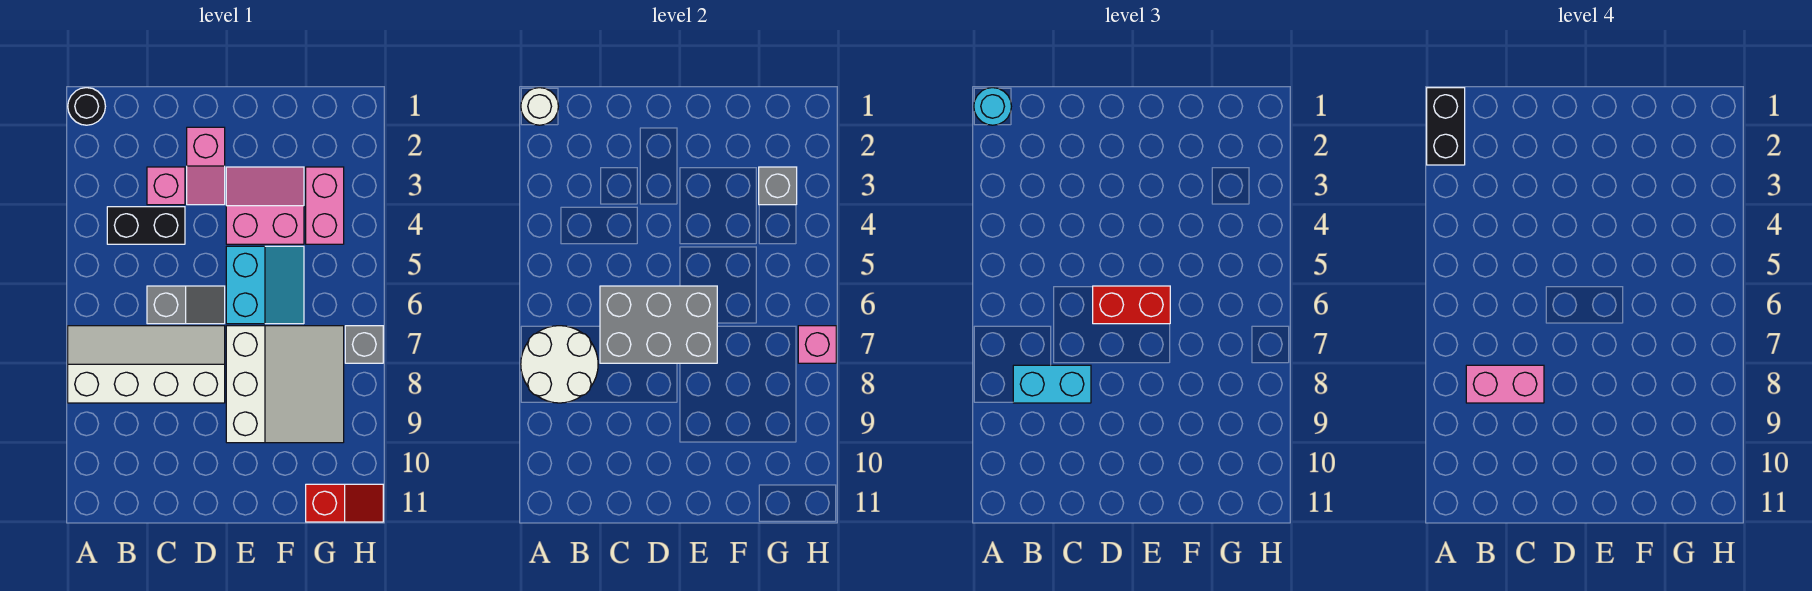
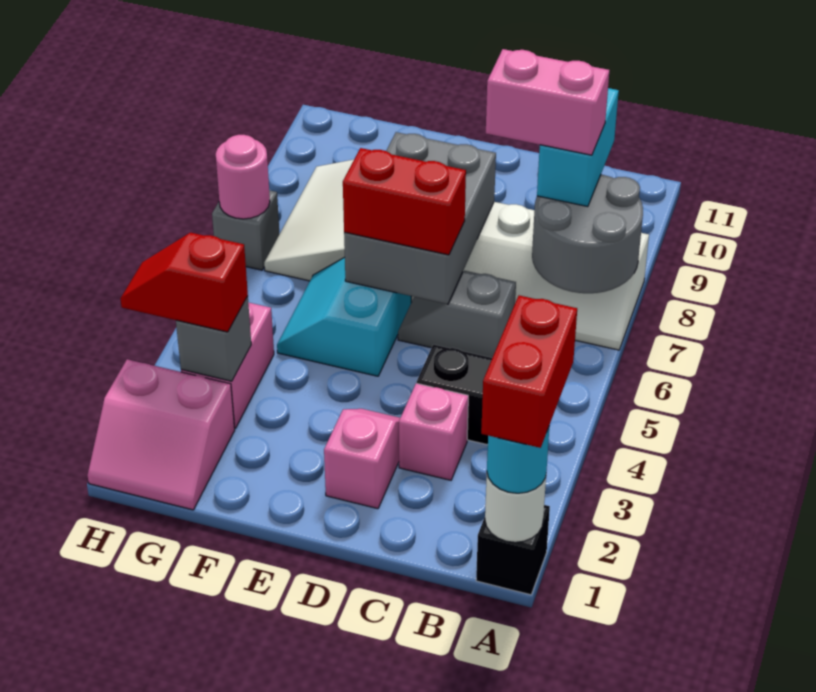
black 1x1 round brick [68,88,105,125] -> black 1x1 brick [476,505,550,595]
black 1x2 brick [1427,88,1465,165] -> red 1x2 brick [481,295,577,448]
white 2x2 round brick [521,326,598,403] -> grey 2x2 round brick [532,175,643,293]
cyan 1x2 brick [1013,365,1091,403] -> cyan 1x2 brick turned to [537,88,619,207]
grey 2x3 brick [600,286,717,363] -> grey 2x3 brick turned to [344,132,496,304]
pink 2x2 slope [226,167,304,244] -> pink 2x2 slope moved to [87,359,235,510]
red 1x2 slope [306,484,383,522] -> red 1x2 slope moved to [120,233,248,332]
pink 1x1 brick [798,326,836,363] -> pink 1x1 round brick [216,135,270,219]

